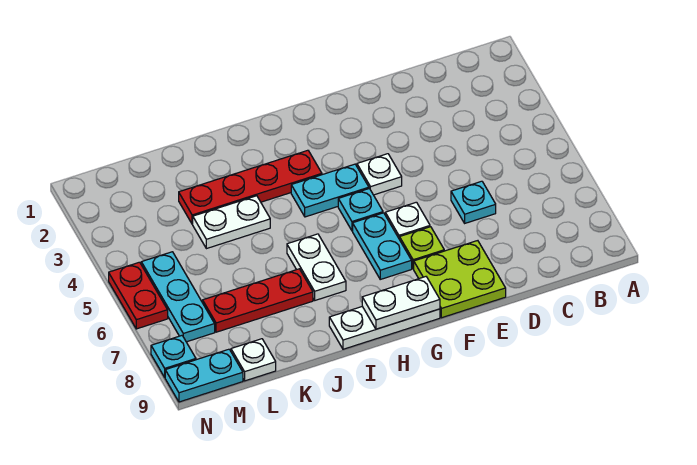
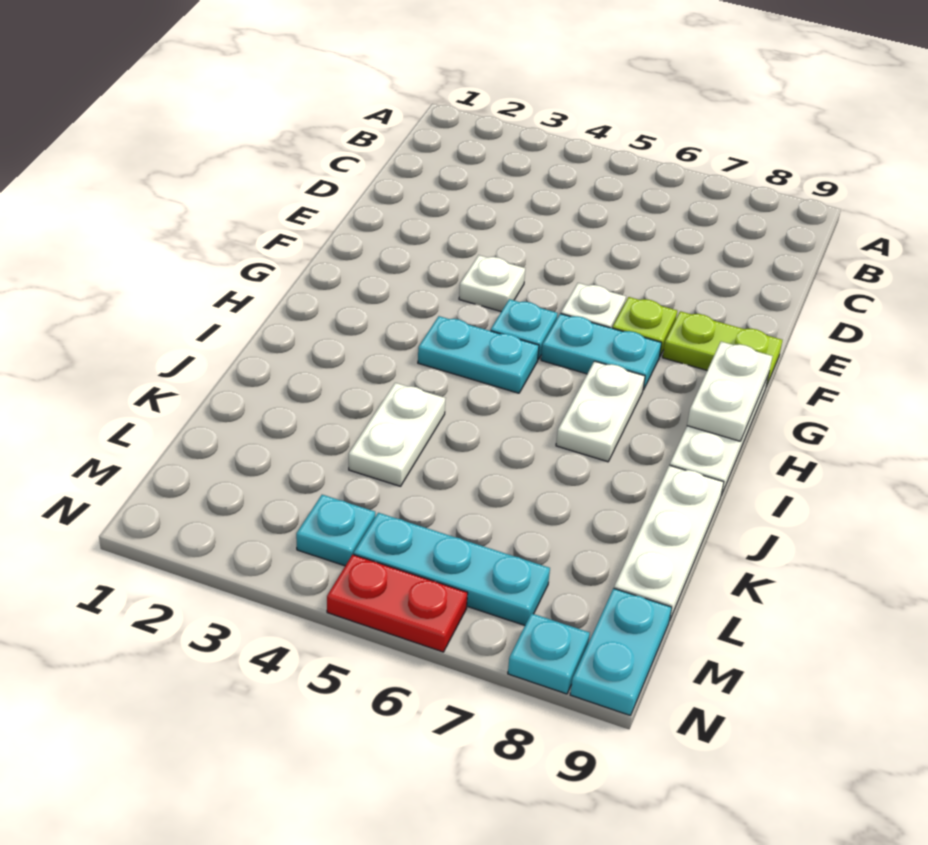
cyan 1x1 plate [451,181,496,223] -> cyan 1x1 plate moved to [296,495,375,566]
lime 2x2 plate [414,241,506,318] -> lime 1x2 plate [663,311,783,386]
cyan 1x2 plate [291,164,369,217] -> cyan 1x2 plate turned to [418,316,539,393]
red 1x4 plate [179,150,322,224] -> none
white 1x2 plate [287,234,346,300] -> white 1x2 plate turned to [556,361,645,462]
red 1x3 plate [203,269,313,332] -> none
white 1x1 plate [231,339,276,381] -> white 1x3 plate [614,465,724,621]

